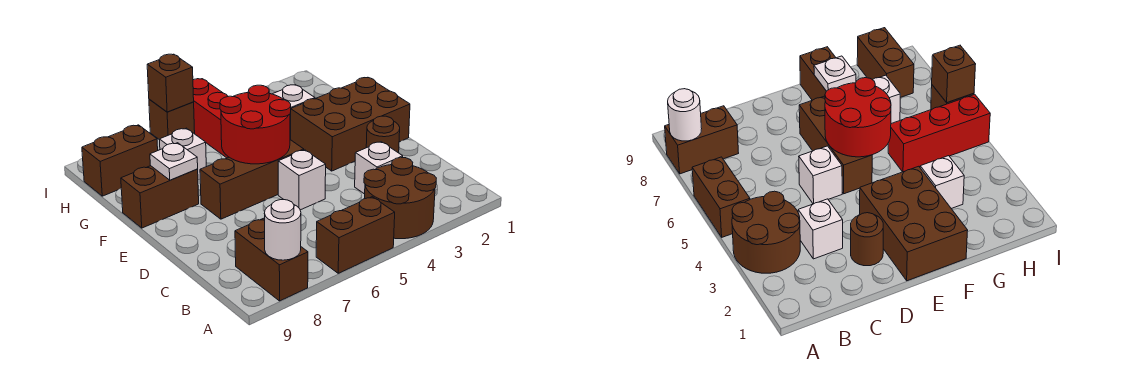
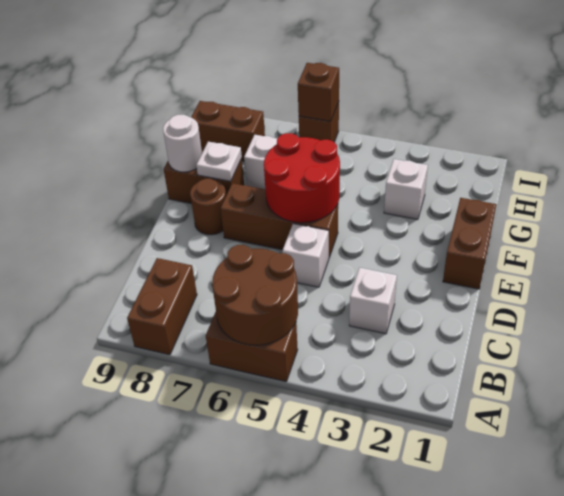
brown 2x2 round brick [364,157,436,239] -> brown 2x2 round brick moved to [212,245,298,345]
white 1x1 round brick [264,200,301,260] -> white 1x1 round brick moved to [163,115,202,172]
brown 1x1 round brick [366,116,400,153] -> brown 1x1 round brick moved to [190,179,226,235]
brown 2x3 brick [291,78,410,171] -> brown 1x2 brick [443,198,497,289]
red 1x3 brick [193,79,229,158] -> none

